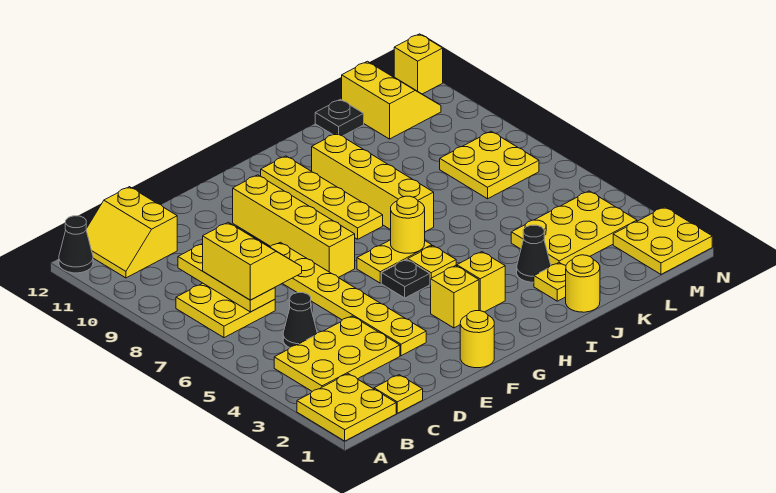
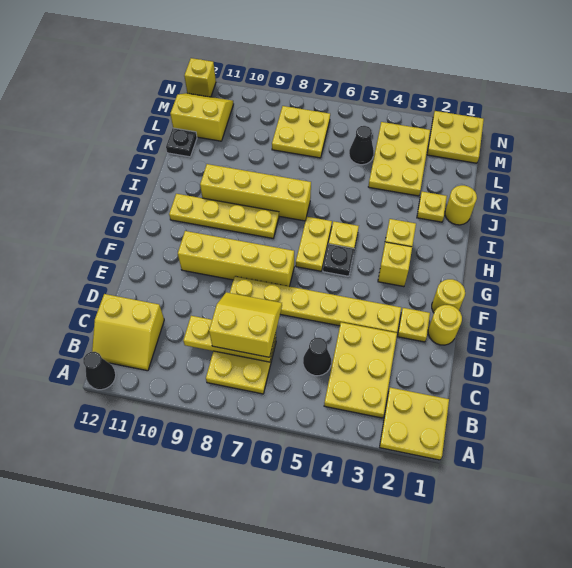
yellow 1x1 plate [374,375,423,413] -> yellow 1x1 plate moved to [397,308,430,342]
yellow 1x1 round brick [391,196,425,253] -> yellow 1x1 round brick moved to [428,305,462,345]
black 1x1 cone [517,225,551,282] -> black 1x1 cone moved to [349,126,374,165]

